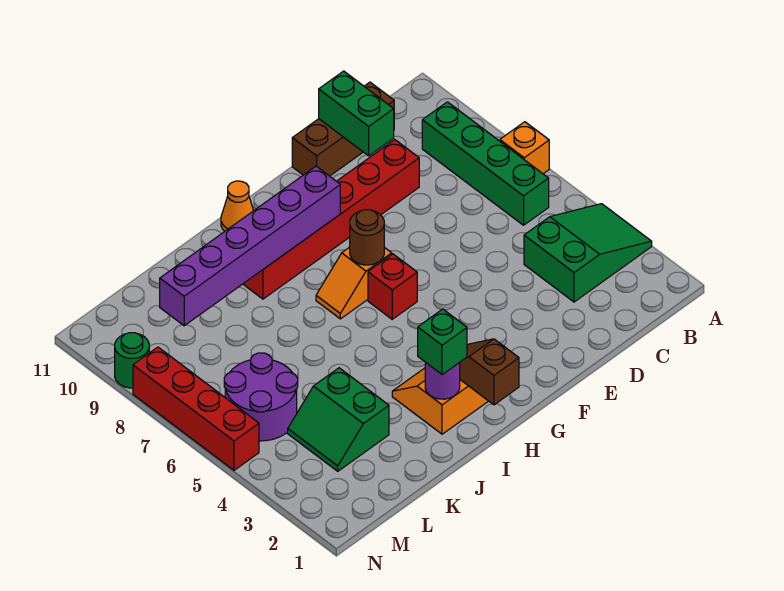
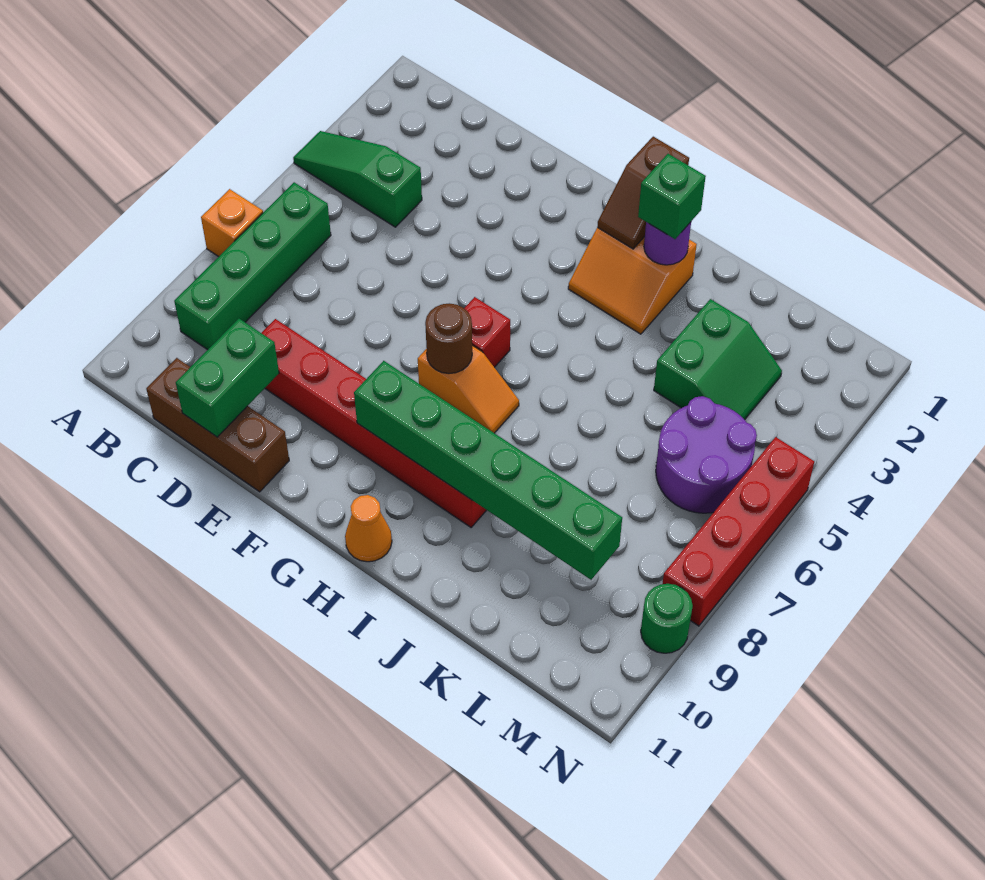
green 2x3 slope [524,204,652,302] -> green 1x3 slope [293,131,422,227]
purple 1x6 brick [160,166,340,326] -> green 1x6 brick [354,361,622,580]

